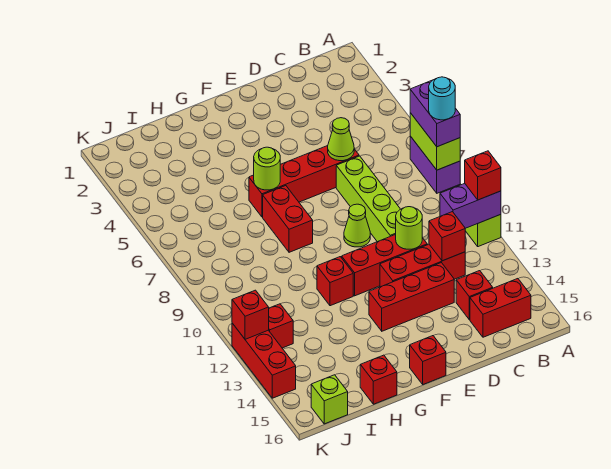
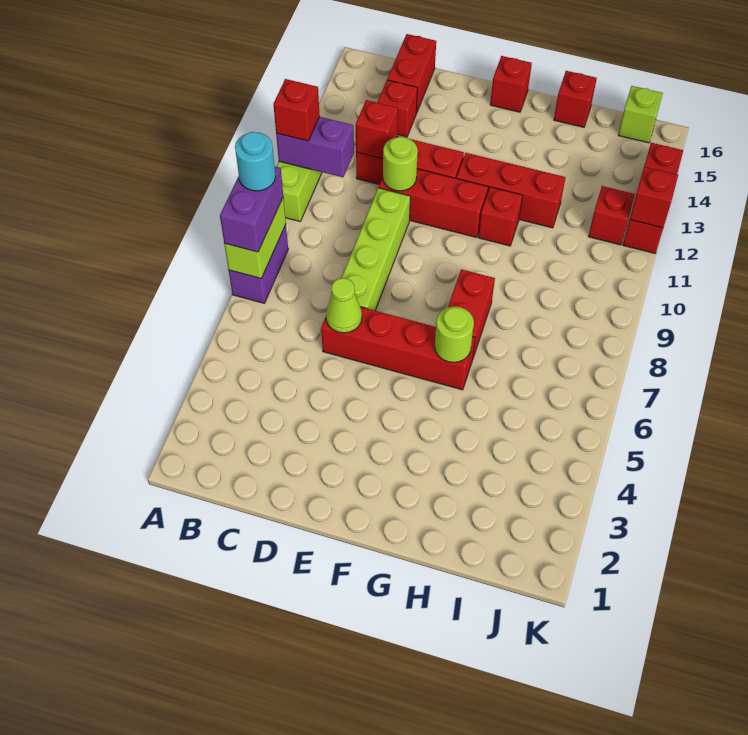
red 1x2 brick [470,279,531,337] -> red 1x2 brick turned to [387,34,436,113]
red 1x3 brick [369,263,454,331] -> red 1x3 brick moved to [456,153,565,228]
lime 1x1 cone [344,204,370,247] -> none

